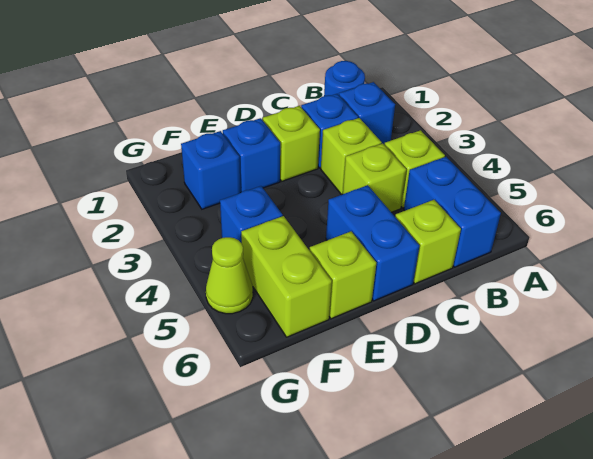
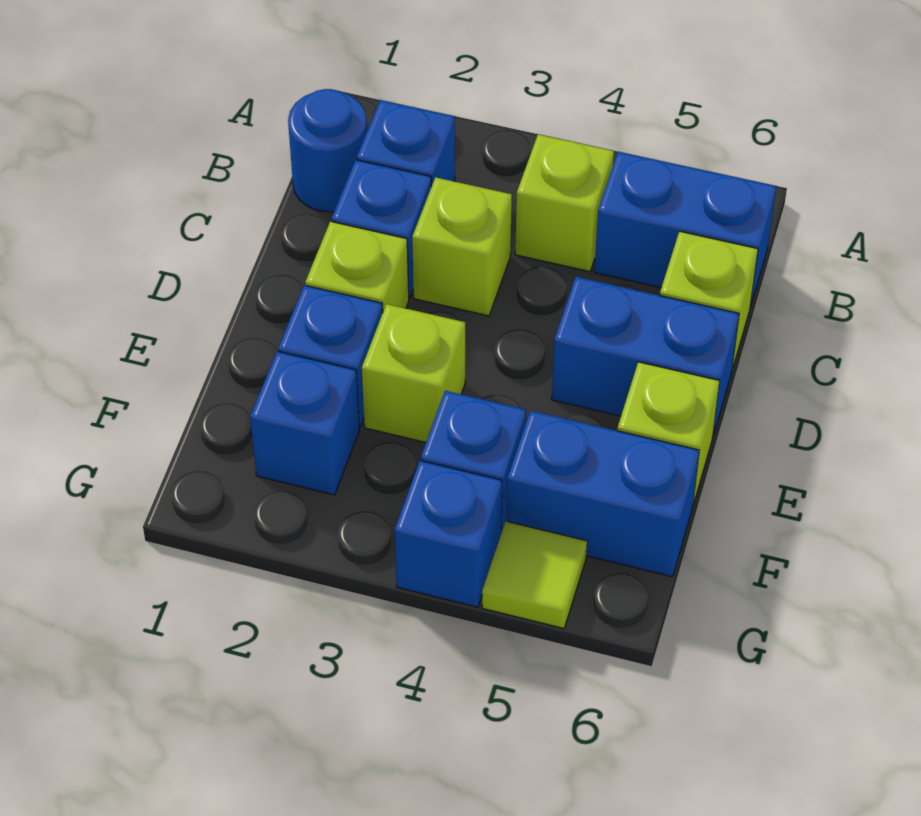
lime 1x1 brick [343,144,406,212] -> lime 1x1 brick moved to [362,304,465,442]
lime 1x2 brick [241,216,332,337] -> blue 1x2 brick [507,411,699,577]
none -> blue 1x1 brick [395,461,502,607]
lime 1x1 cone [206,237,253,314] -> lime 1x1 tile [482,521,587,629]

